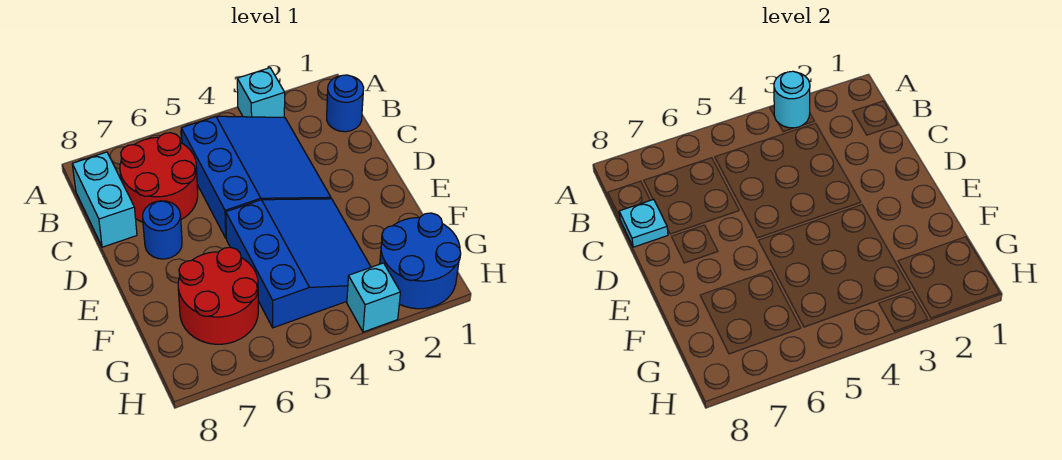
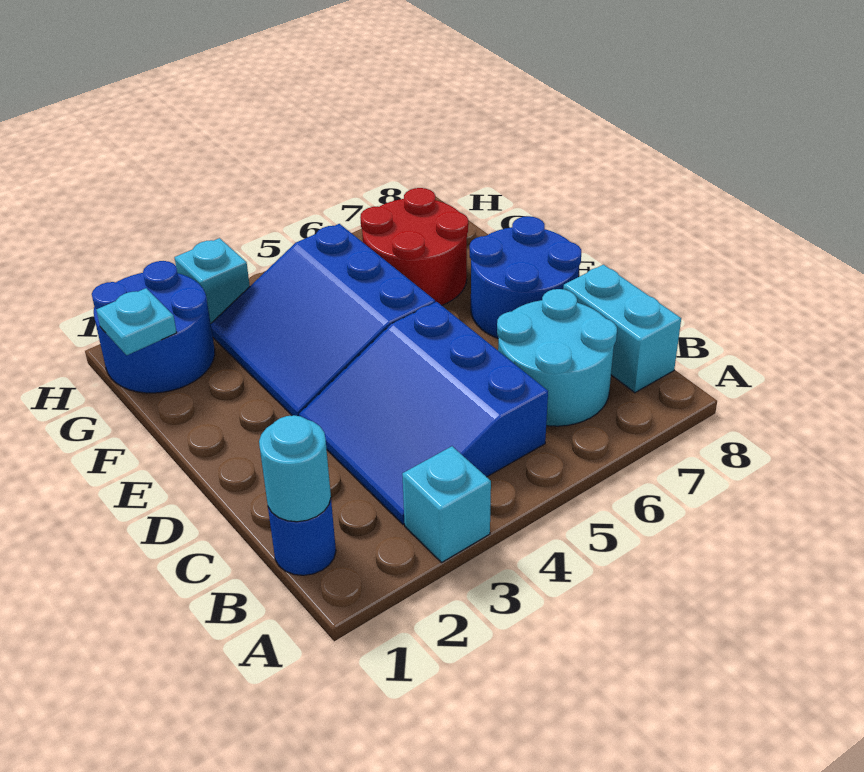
cyan 1x1 round brick [774,71,810,128] -> cyan 1x1 round brick moved to [259,415,331,522]
red 2x2 round brick [120,133,198,222] -> cyan 2x2 round brick [497,289,617,426]
cyan 1x1 plate [619,199,668,247] -> cyan 1x1 plate moved to [96,288,177,355]
blue 1x1 round brick [143,201,182,259] -> blue 2x2 round brick [470,216,581,338]

